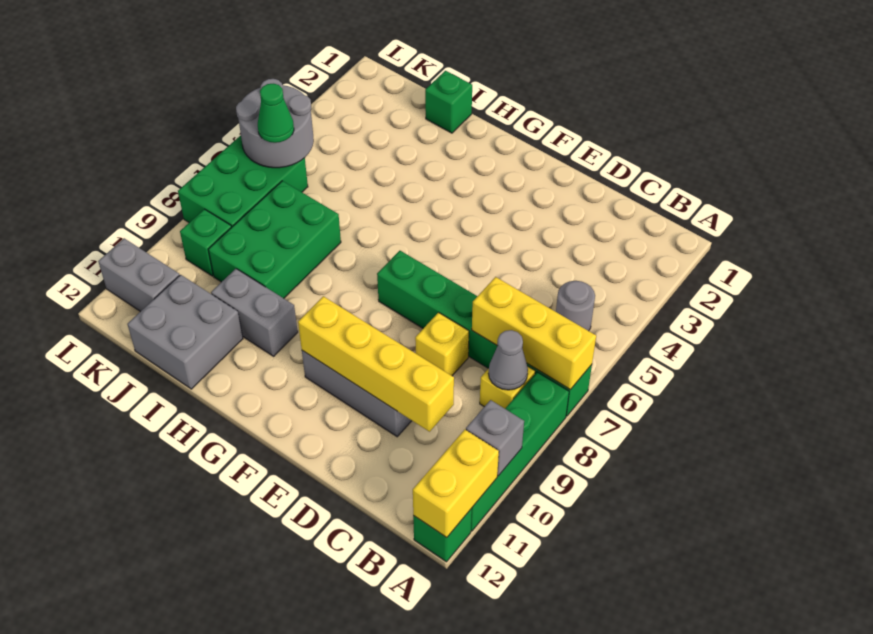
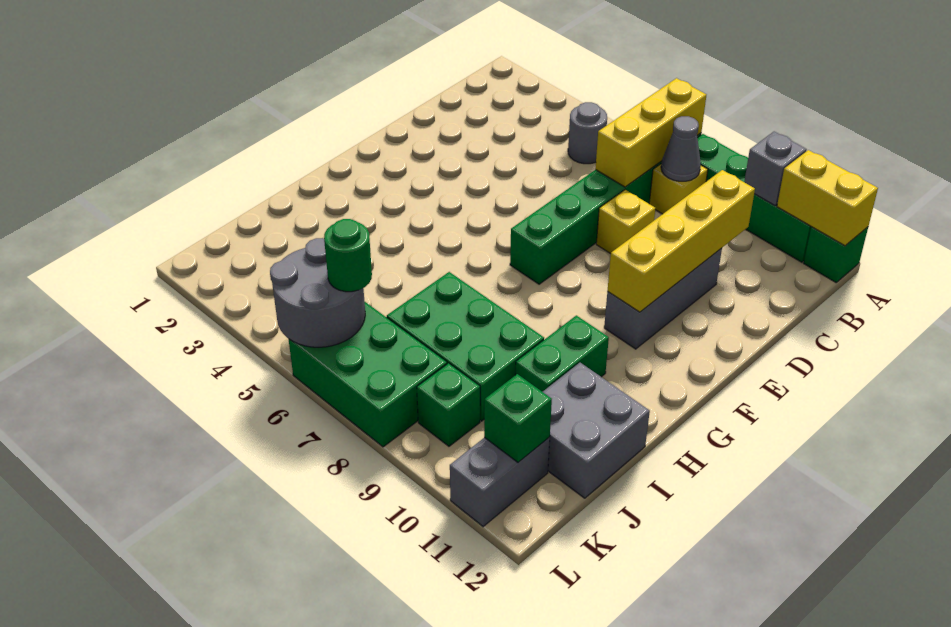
grey 1x2 brick [211,269,298,356] -> green 1x2 brick [515,315,609,392]
green 1x1 brick [425,71,472,133] -> green 1x1 brick moved to [484,374,552,462]
green 1x1 cone [258,84,294,143] -> green 1x1 round brick [324,219,372,292]

